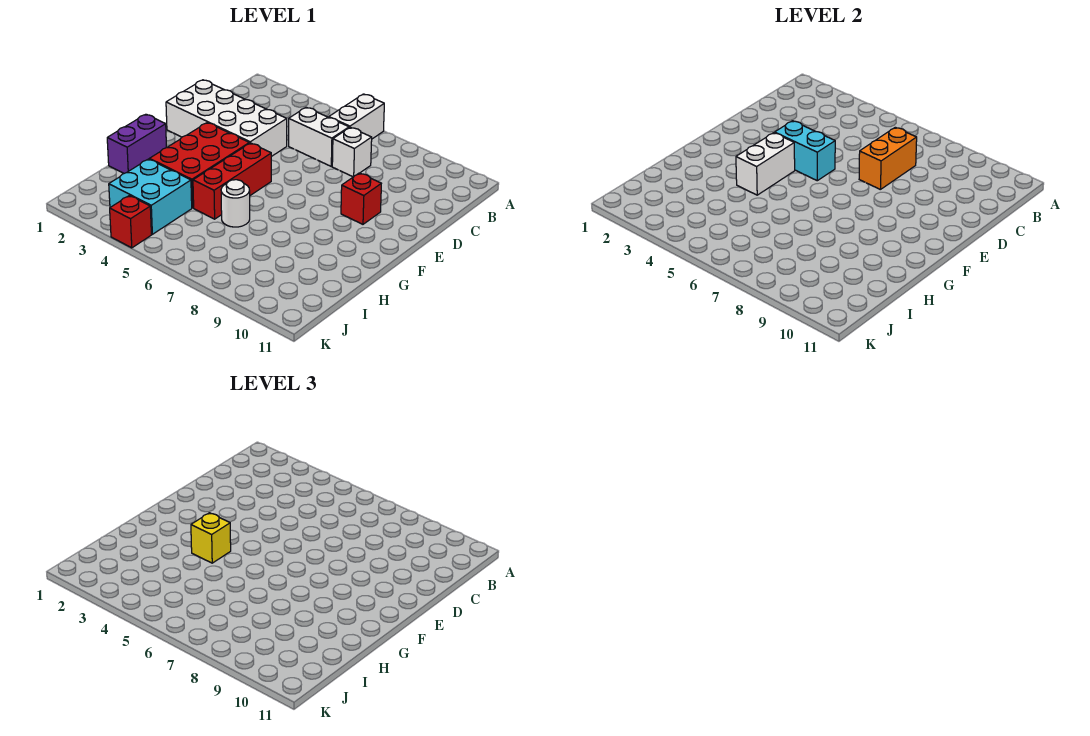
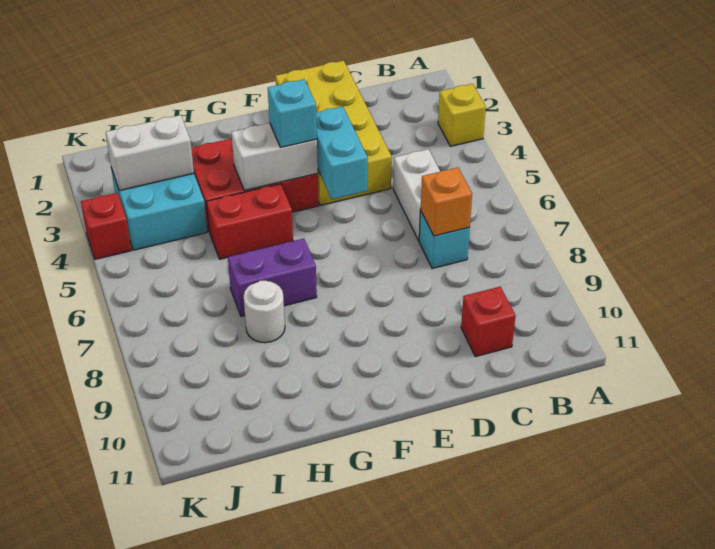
white 1x2 brick [329,94,384,139] -> white 1x2 brick moved to [106,115,194,191]
white 1x1 brick [332,127,372,177] -> cyan 1x1 brick [419,211,470,269]
orange 1x2 brick [859,127,917,190] -> orange 1x1 brick [421,168,472,236]
white 2x4 brick [166,80,287,157] -> yellow 2x4 brick [275,61,392,205]
red 1x1 brick [341,173,381,224] -> red 1x1 brick moved to [461,287,515,357]
none -> cyan 1x1 brick [268,79,317,147]
red 1x3 brick [193,143,271,219] -> red 1x2 brick [207,184,293,259]
purple 1x2 brick [107,114,167,173] -> purple 1x2 brick moved to [228,239,317,317]
yellow 1x1 brick [191,513,231,563] -> yellow 1x1 brick moved to [438,84,486,146]
white 1x1 round brick [221,180,250,227] -> white 1x1 round brick moved to [244,281,285,343]

